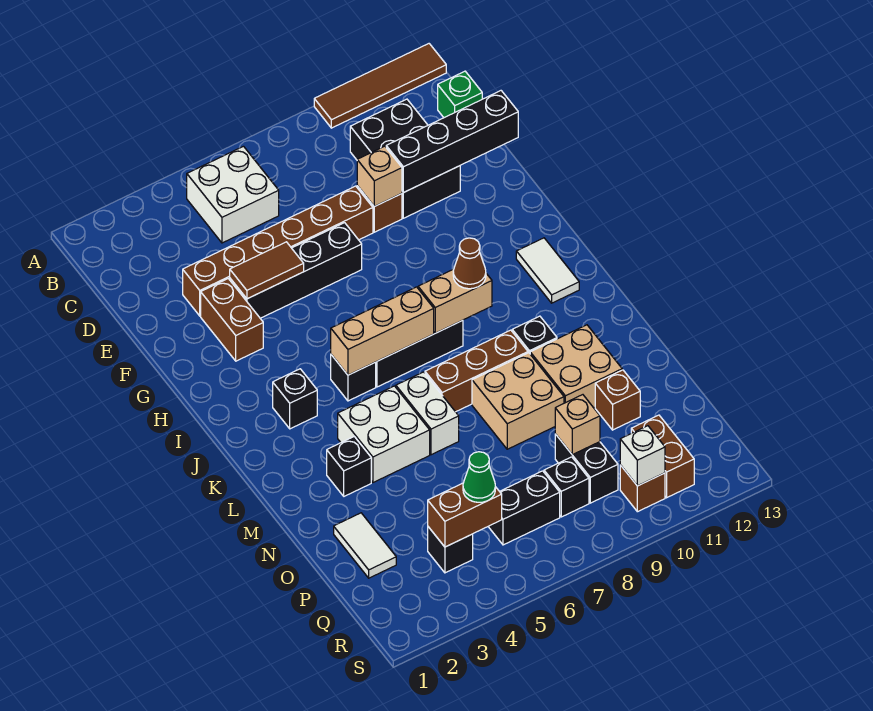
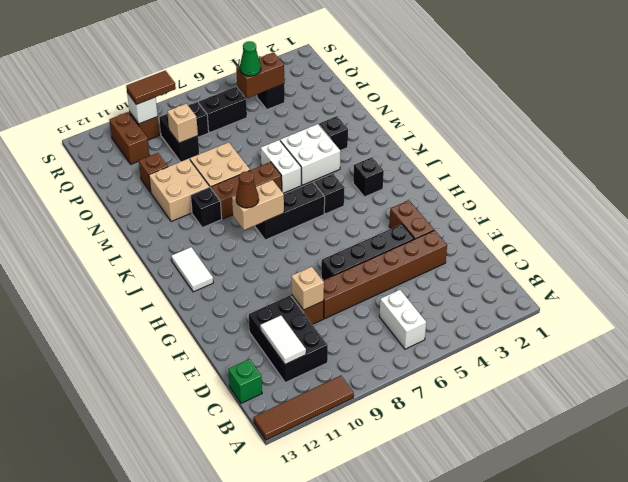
white 2x2 brick [187,146,279,243] -> white 1x2 brick [379,290,426,349]
black 1x4 brick [386,91,518,193] -> none
brown 1x2 tile [230,242,304,299] -> brown 1x2 tile moved to [126,70,176,104]
tan 1x3 brick [331,287,434,375] -> none
white 1x2 tile [334,513,396,578] -> white 1x2 tile moved to [260,316,306,364]

